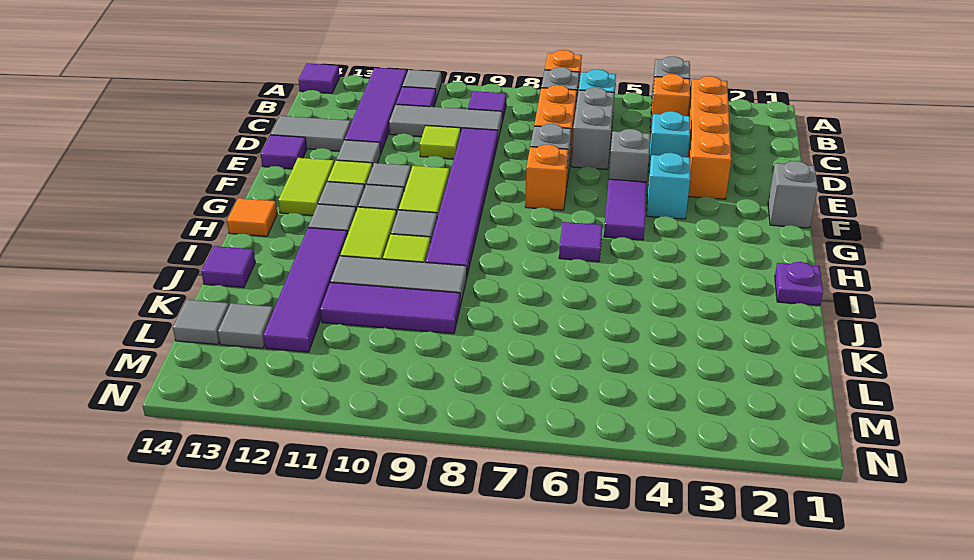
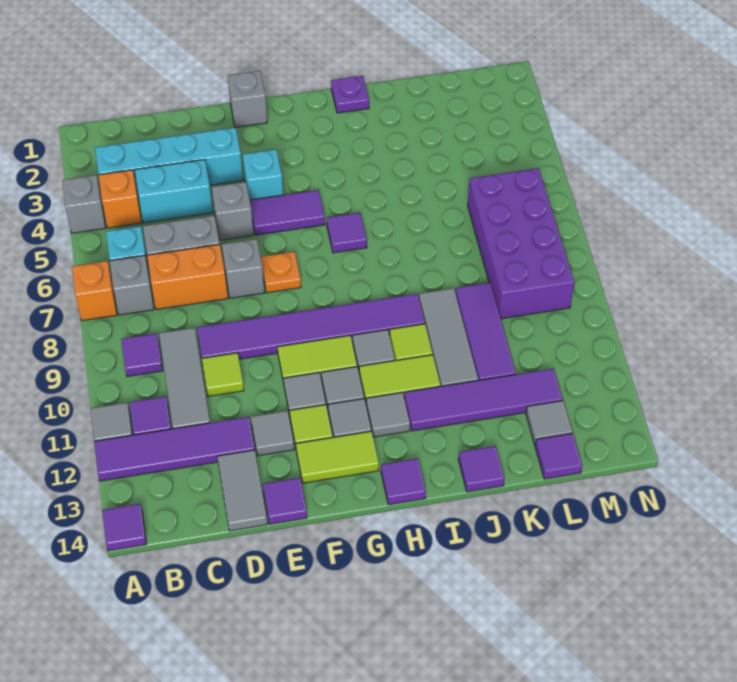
orange 1x4 brick [688,76,731,199] -> cyan 1x4 brick [95,128,243,196]
cyan 1x1 brick [649,111,690,172] -> cyan 1x2 brick [135,160,213,223]
orange 1x1 brick [525,144,568,210] -> orange 1x1 plate [261,251,301,293]
orange 1x1 tile [227,198,277,236] -> purple 1x1 tile [381,459,426,505]
none -> purple 2x4 brick [468,168,574,319]
grey 1x1 tile [173,300,229,345] -> purple 1x1 tile [535,433,582,479]

